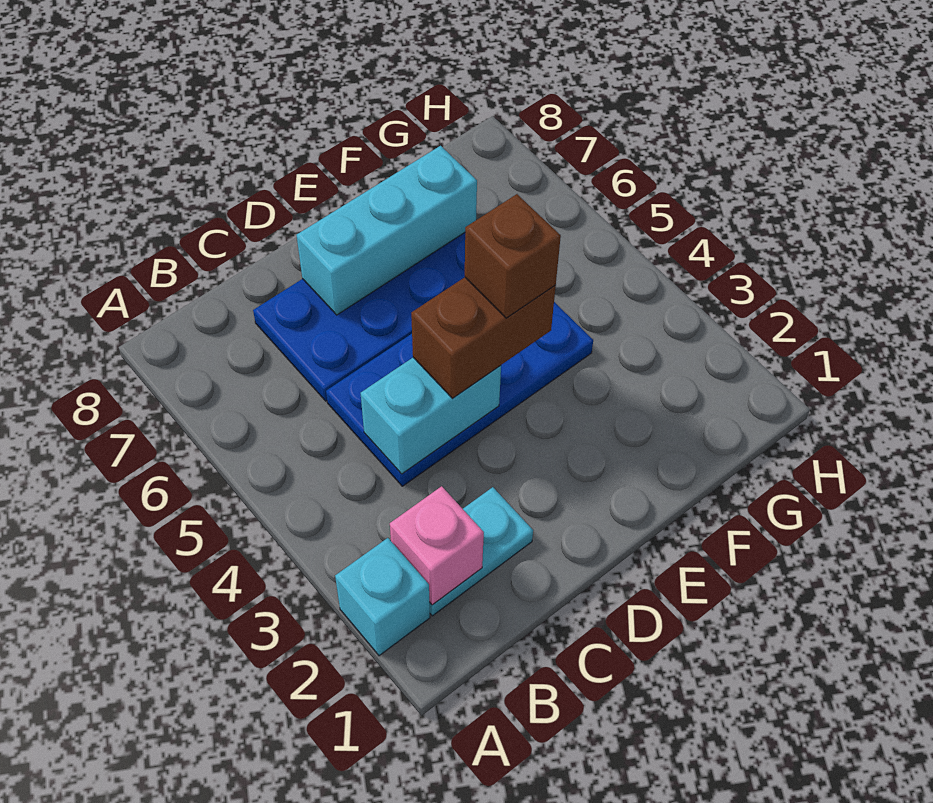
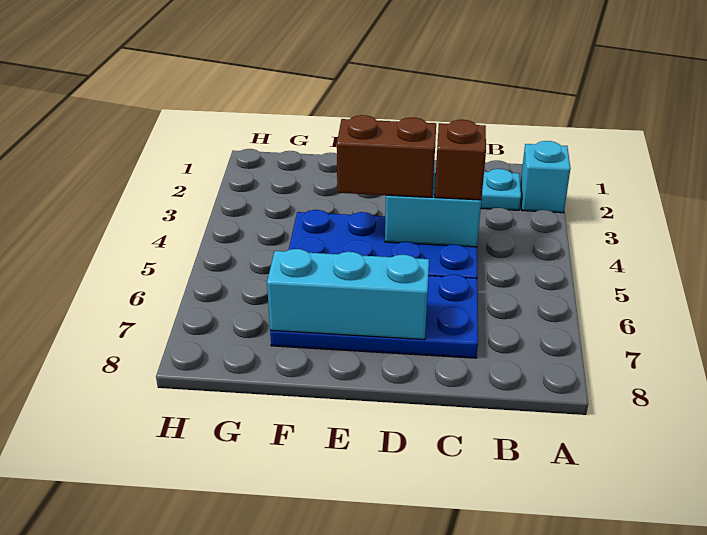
pink 1x1 brick [390,486,484,605] -> none
brown 1x1 brick [465,194,561,318] -> brown 1x1 brick moved to [435,120,486,200]

